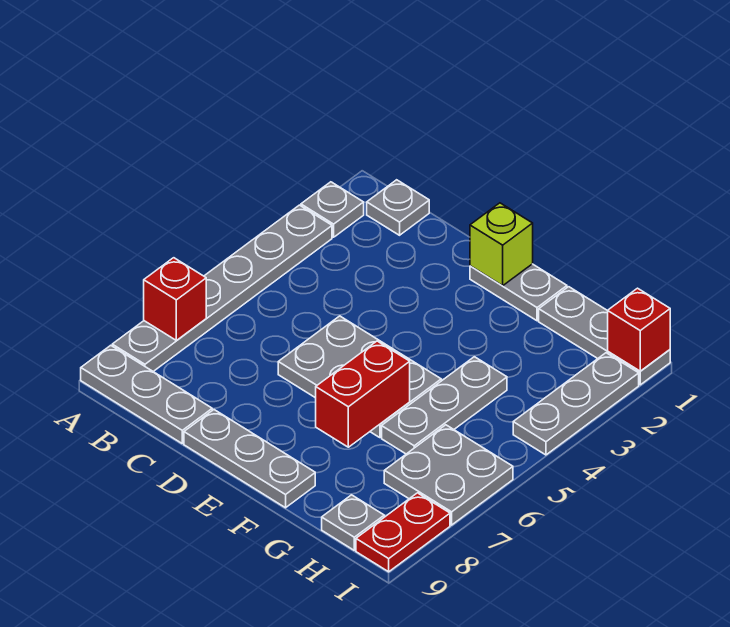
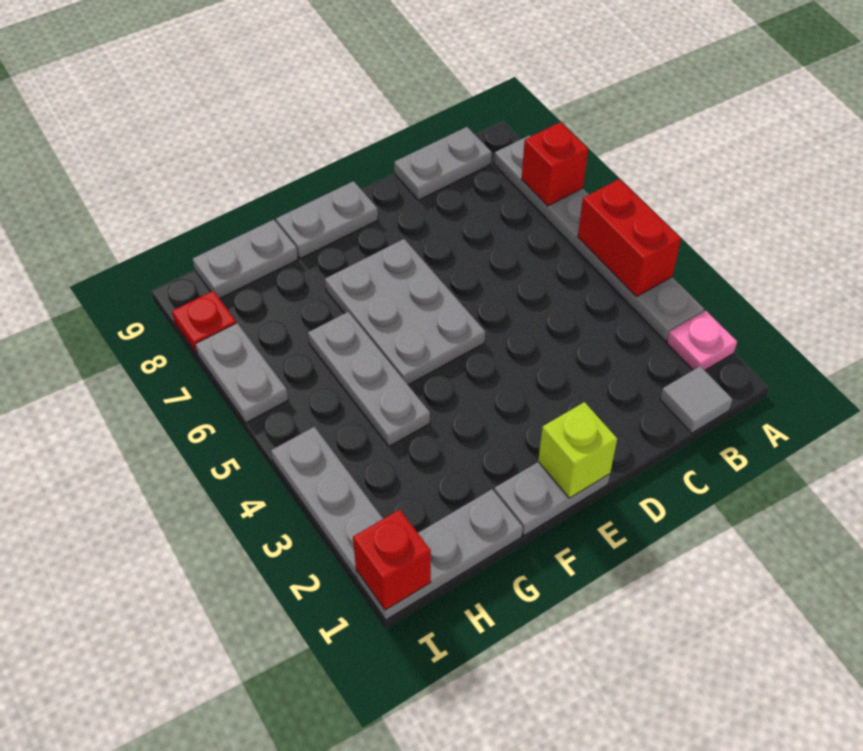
grey 1x1 plate [301,182,364,237] -> pink 1x1 plate [667,311,737,370]
grey 1x3 plate [81,345,212,443] -> grey 1x2 plate [394,127,492,200]
grey 1x1 plate [367,180,429,235] -> grey 1x1 tile [660,366,733,433]
grey 2x3 plate [278,316,441,438] -> grey 2x3 plate turned to [325,239,485,385]
grey 1x3 plate [184,410,315,508] -> grey 1x2 plate [276,181,378,259]
red 1x2 brick [316,341,410,447] -> red 1x2 brick moved to [578,179,681,297]
grey 2x2 plate [384,425,513,525] -> grey 1x2 plate [195,323,288,423]
grey 1x1 plate [322,495,384,550] -> grey 1x2 plate [193,220,298,299]
red 1x2 plate [356,493,450,572] -> red 1x1 plate [172,291,236,353]

